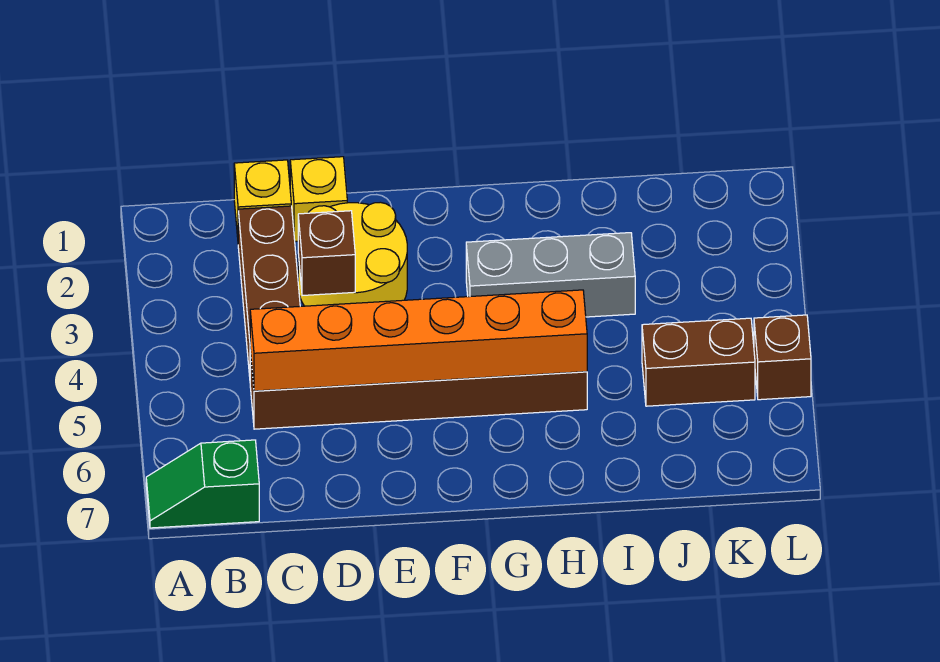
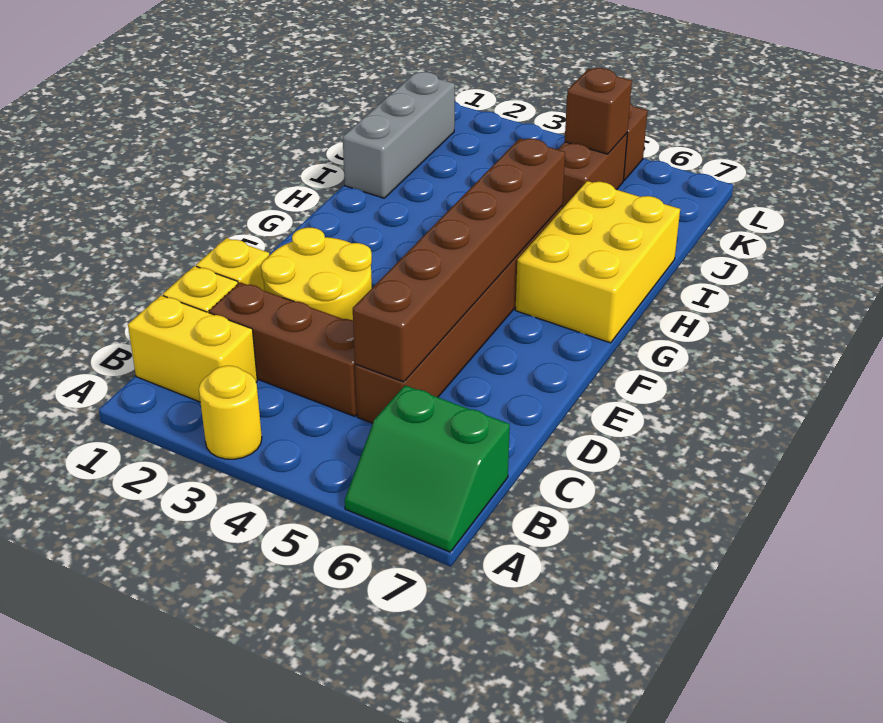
none -> yellow 1x1 round brick [199,366,262,459]
green 1x2 slope [146,440,259,528] -> green 2x2 slope [345,385,510,552]
none -> yellow 1x2 brick [128,295,257,402]
orange 1x6 brick [250,290,587,391] -> brown 1x6 brick [353,139,565,382]
brown 1x1 brick [298,211,355,296] -> brown 1x1 brick moved to [565,68,632,154]
grey 1x3 brick [466,233,635,317] -> grey 1x3 brick moved to [343,72,455,198]
none -> yellow 2x3 brick [516,181,680,343]

